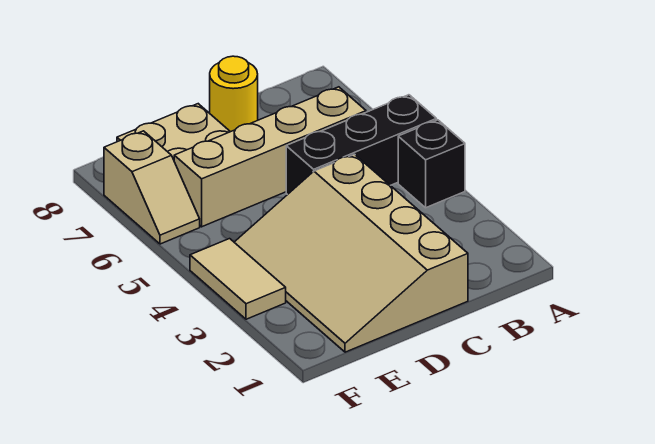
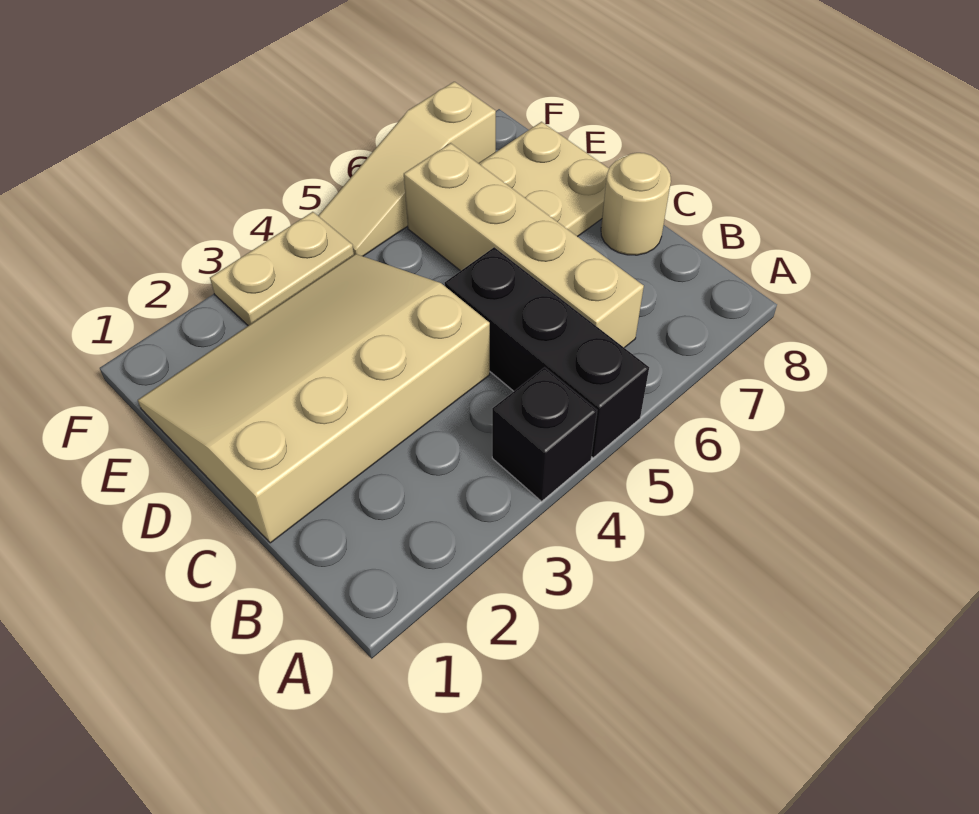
yellow 1x1 round brick [210,56,258,132] -> tan 1x1 round brick [601,153,671,255]
tan 1x2 tile [190,239,286,319] -> tan 1x2 plate [210,212,354,326]
tan 1x2 slope [104,131,200,244] -> tan 1x3 slope [318,82,496,256]

